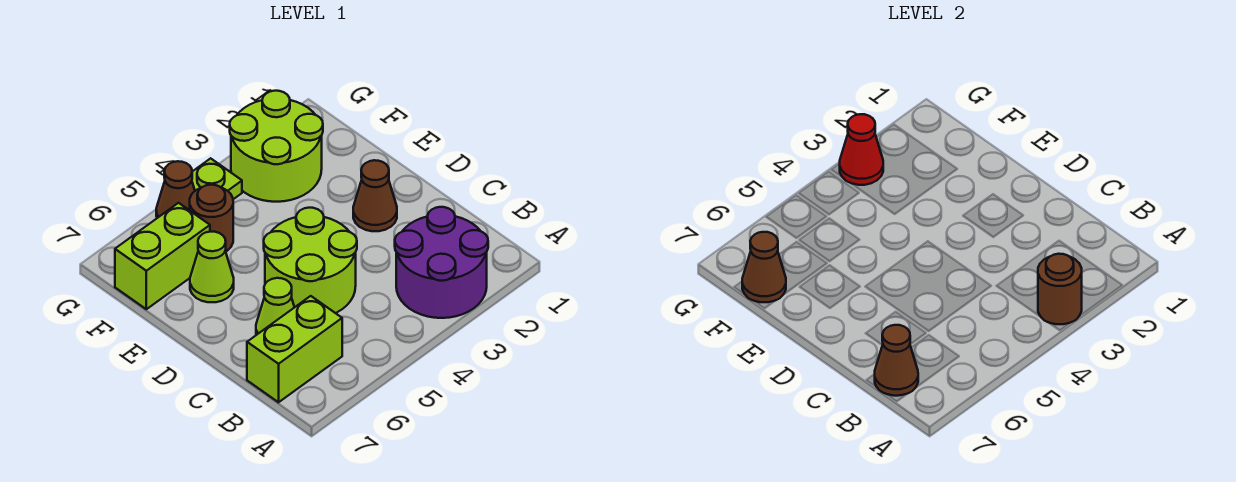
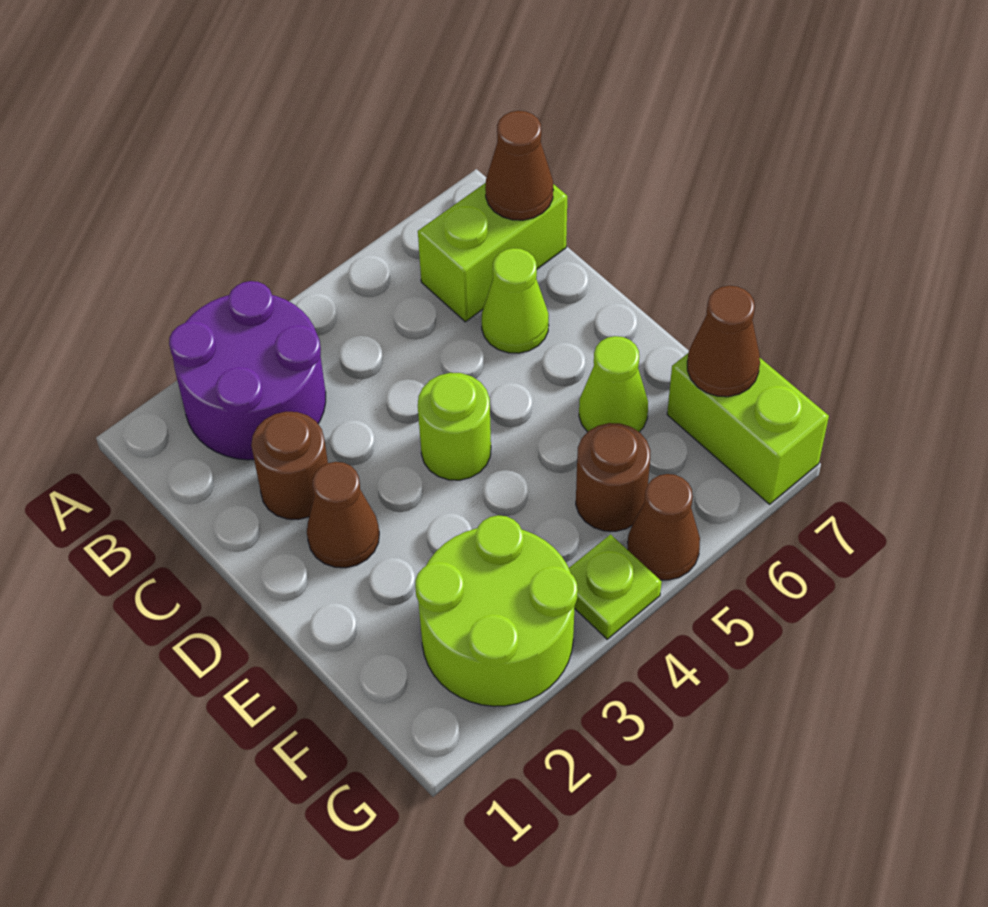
brown 1x1 round brick [1038,254,1082,324] -> brown 1x1 round brick moved to [251,412,328,519]
lime 2x2 round brick [264,208,357,313] -> lime 1x1 round brick [418,373,491,480]
lime 1x2 brick [115,203,210,309] -> lime 1x2 brick turned to [667,354,829,504]
red 1x1 cone [840,114,883,185] -> none

